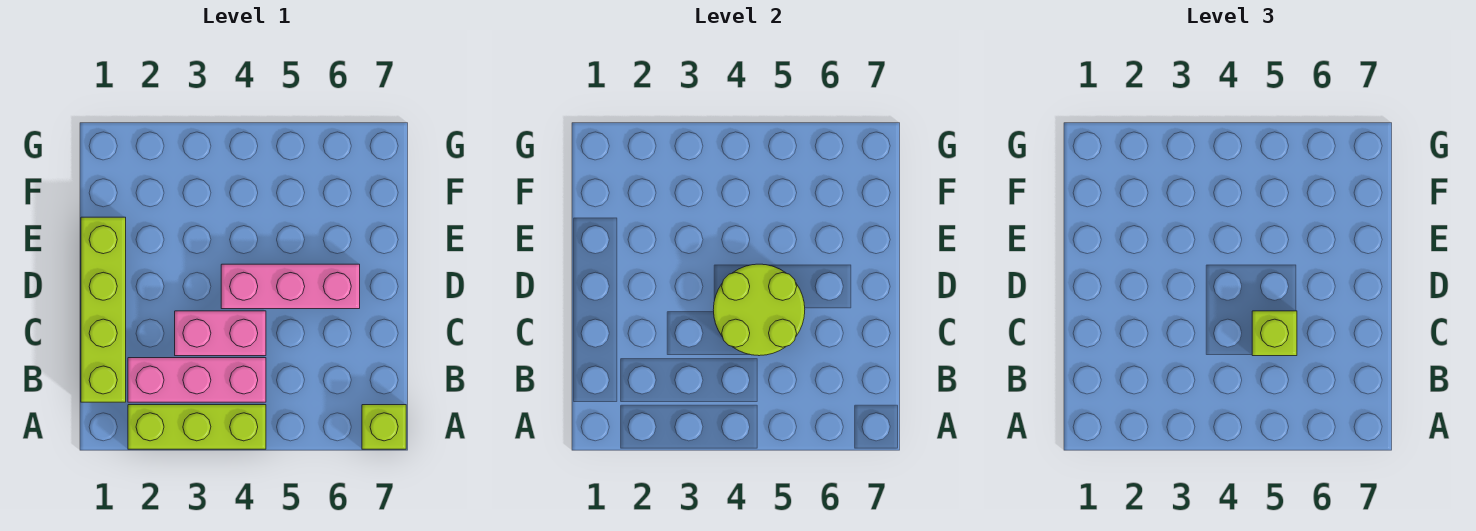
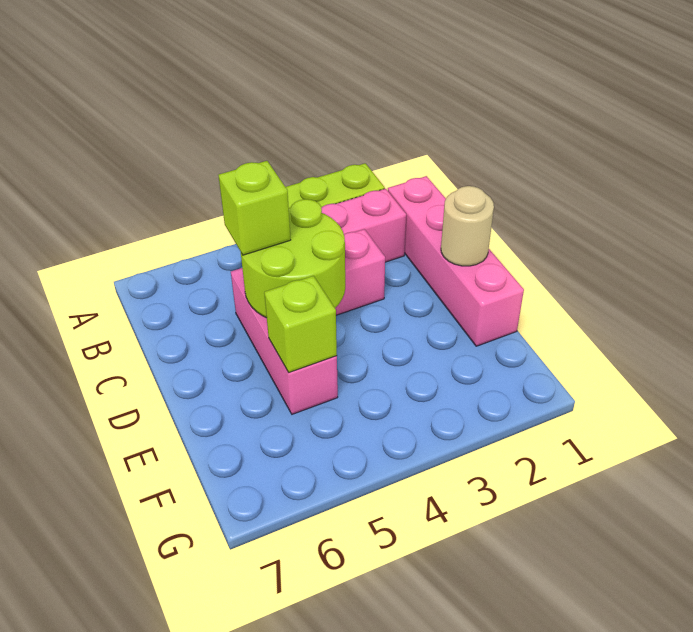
lime 1x1 brick [362,405,406,449] -> lime 1x1 brick moved to [264,276,337,372]
lime 1x4 brick [81,217,126,402] -> pink 1x4 brick [388,176,524,346]
none -> tan 1x1 round brick [441,186,494,266]
pink 1x3 brick [221,264,360,309] -> pink 1x3 brick turned to [231,268,338,414]

